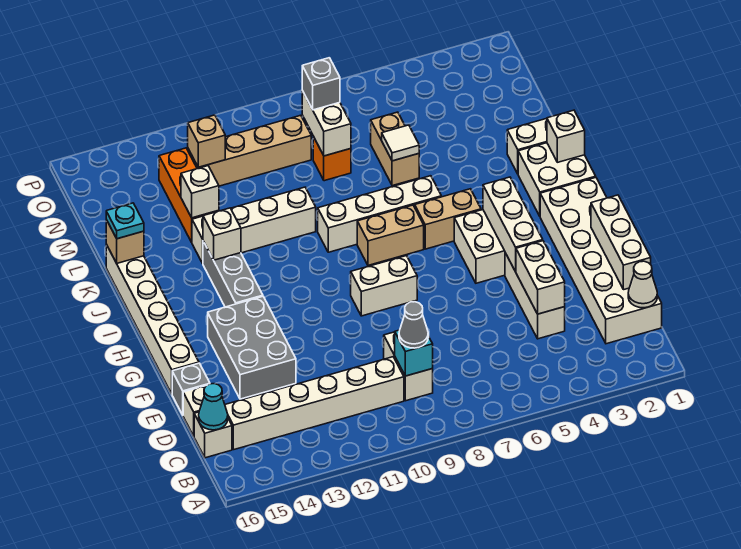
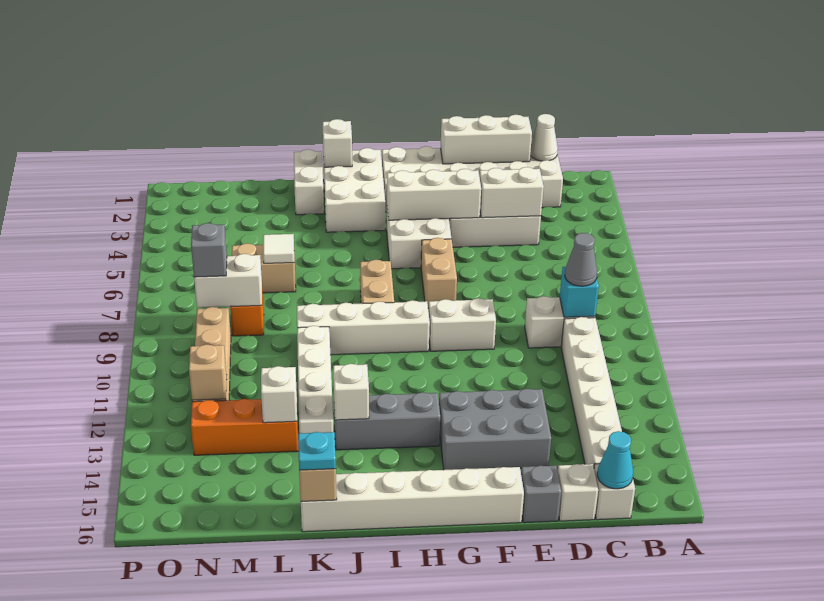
white 1x2 brick [351,256,417,316] -> white 1x2 brick turned to [429,298,496,351]
white 2x2 brick [518,143,596,216] -> white 2x3 brick [323,148,385,232]
tan 1x2 brick [415,189,481,249] -> tan 1x2 brick moved to [421,238,457,308]
white 1x4 brick [318,176,441,252] -> white 1x4 brick turned to [297,300,430,355]

